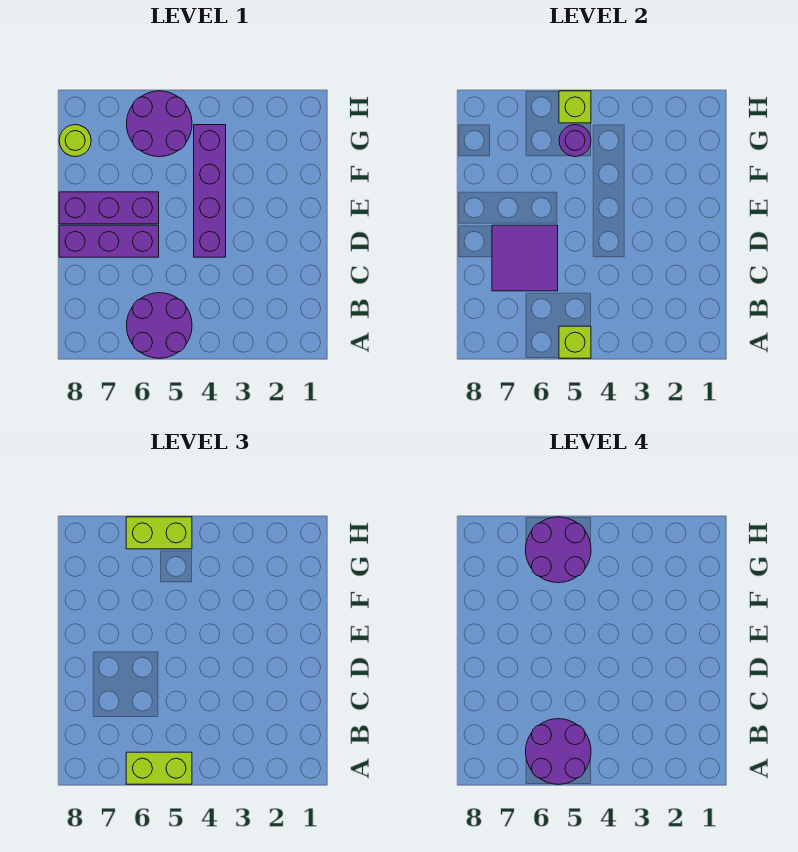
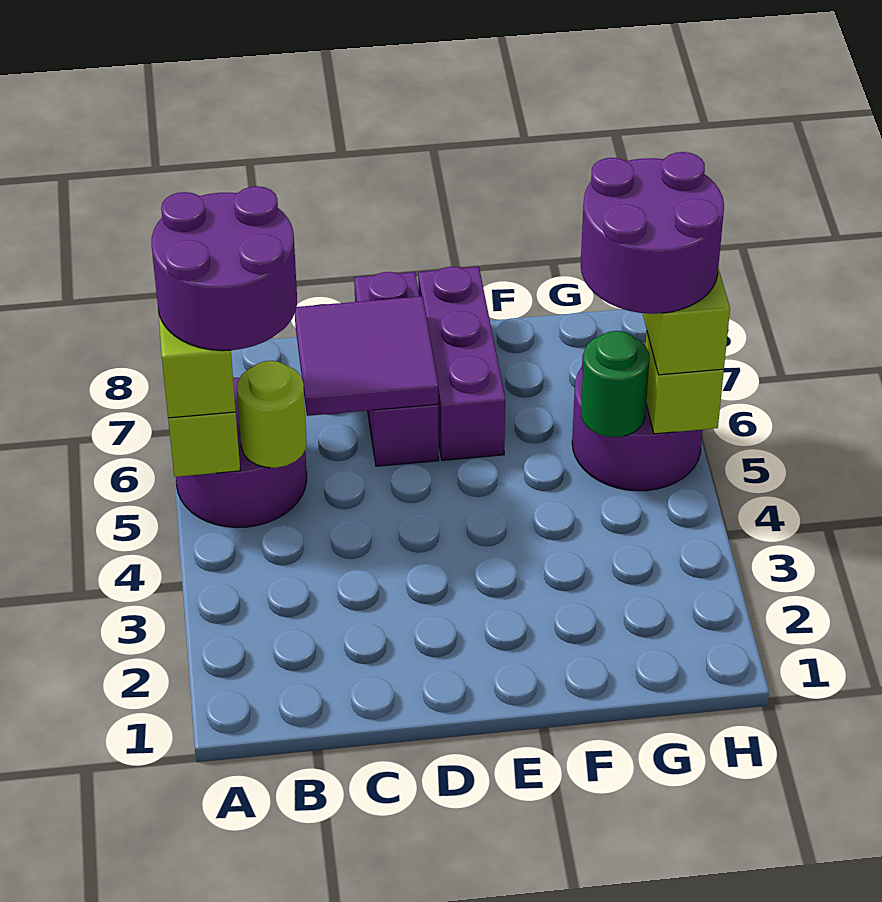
purple 1x4 brick [194,125,226,257] -> none
purple 1x1 round brick [559,125,591,157] -> green 1x1 round brick [581,331,649,437]
lime 1x1 round brick [59,125,91,157] -> lime 1x1 round brick moved to [237,361,307,468]

